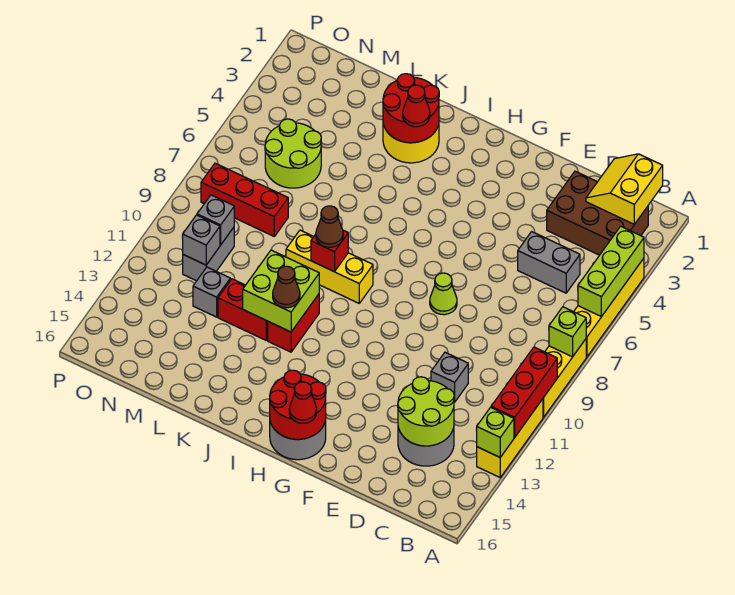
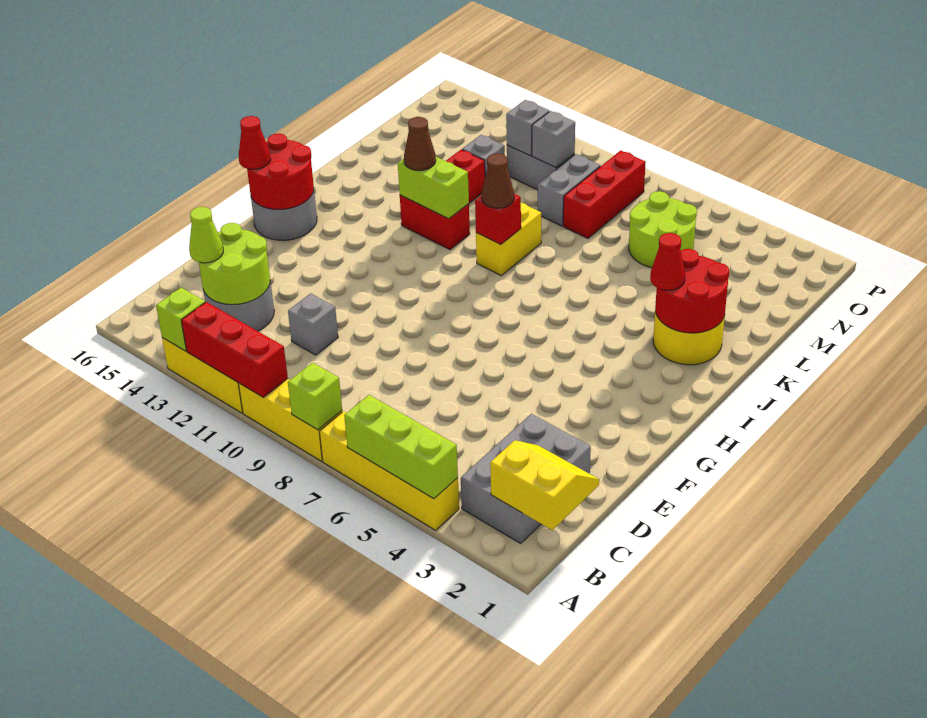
brown 2x3 brick [547,171,648,255] -> grey 2x3 brick [461,414,591,543]
grey 1x2 brick [518,232,580,293] -> grey 1x2 brick moved to [538,154,600,226]
lime 1x1 cone [430,273,457,315] -> lime 1x1 cone moved to [189,207,223,263]
yellow 1x3 brick [286,230,373,303] -> yellow 1x2 brick [476,203,541,275]
lime 2x2 brick [243,250,319,332] -> lime 1x2 brick [398,157,469,219]

